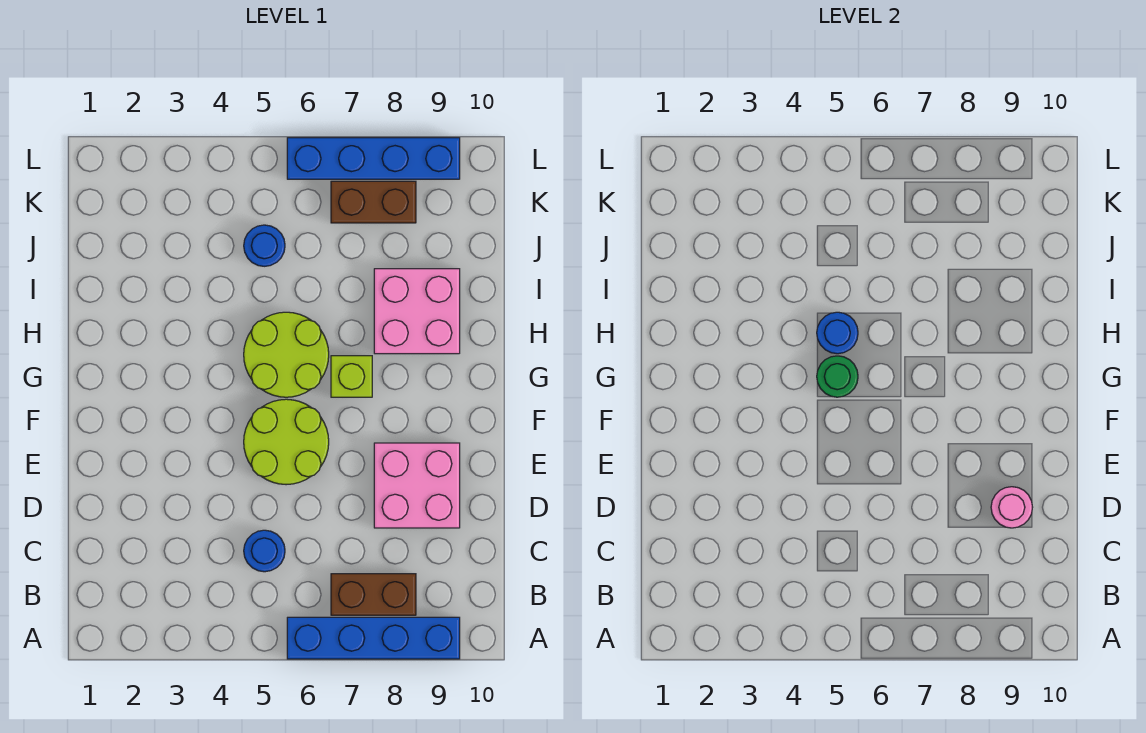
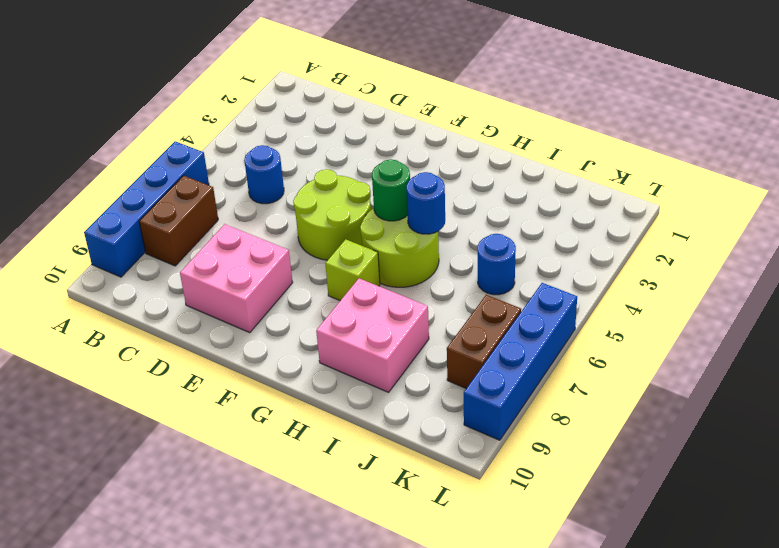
pink 1x1 round brick [991,487,1033,528] -> none

